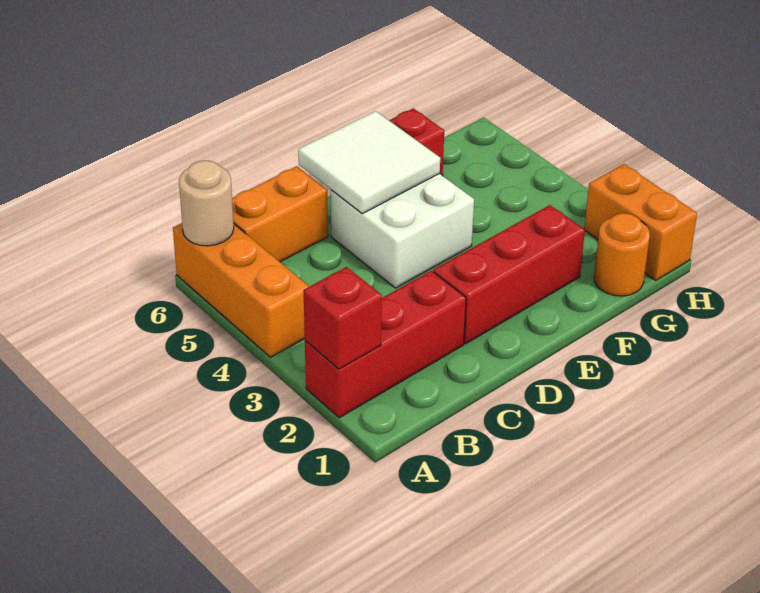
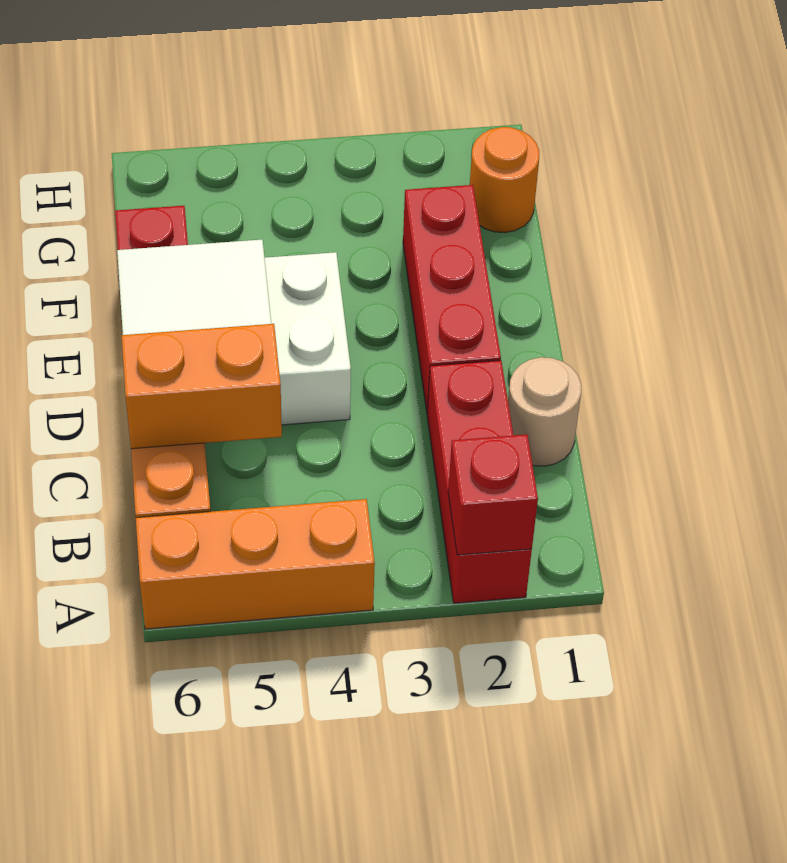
tan 1x1 round brick [179,161,234,246] -> tan 1x1 round brick moved to [508,357,581,466]
orange 1x2 brick [584,164,697,280] -> orange 1x2 brick moved to [122,324,282,449]

